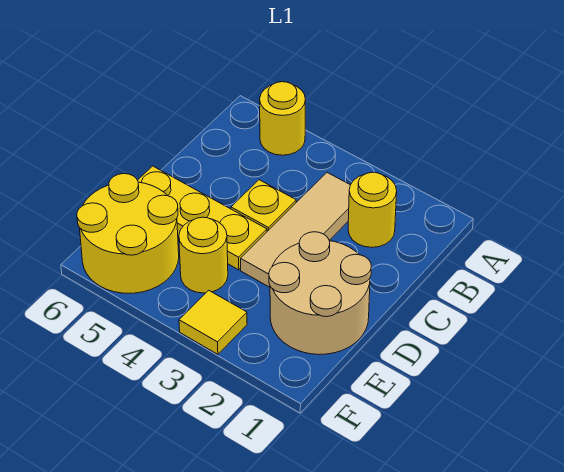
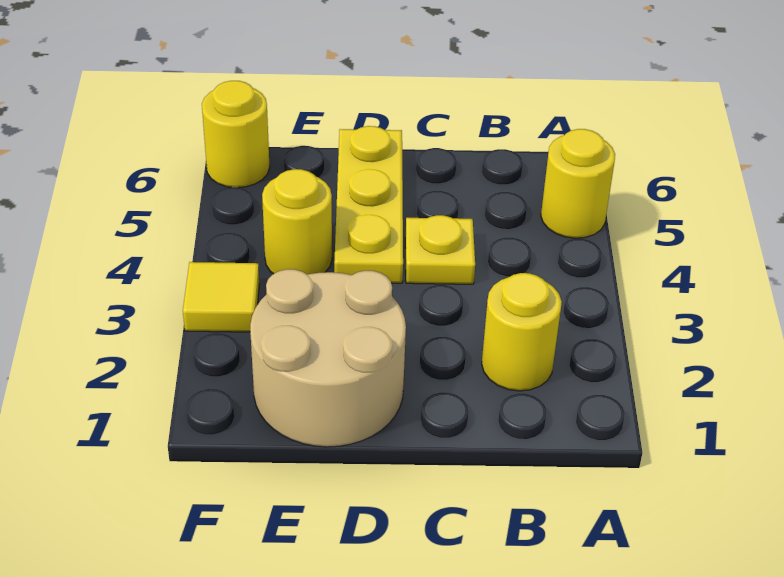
tan 1x3 tile [241,173,350,287] -> none
yellow 2x2 round brick [77,174,179,293] -> yellow 1x1 round brick [202,81,270,188]

